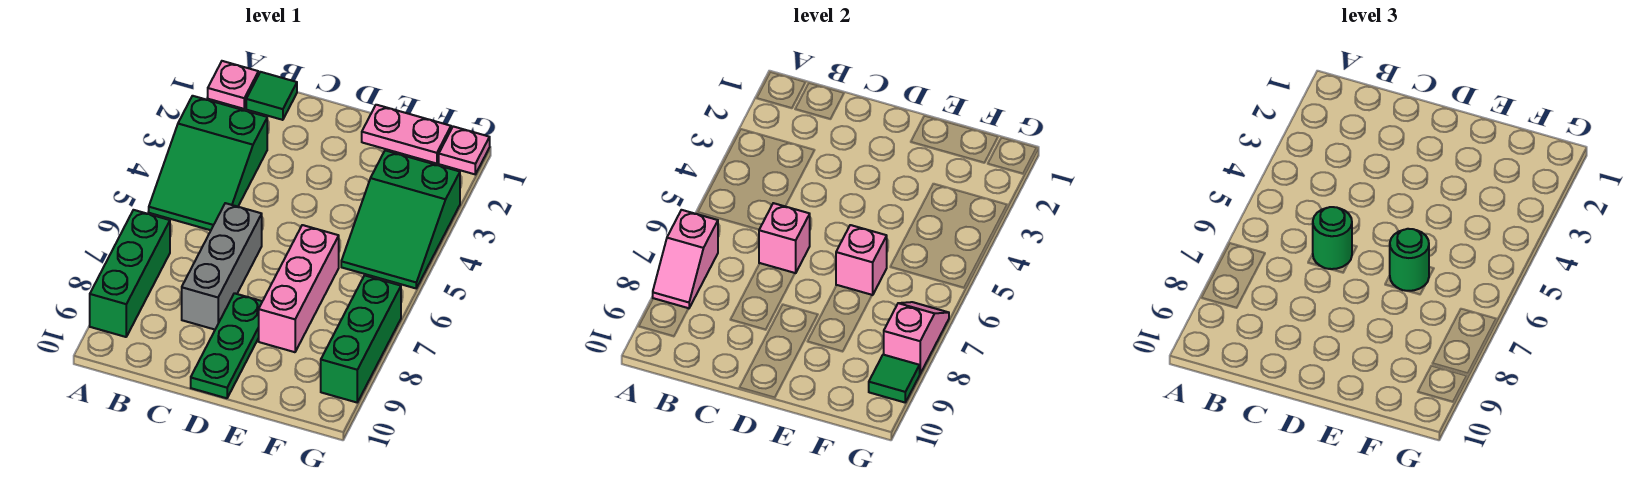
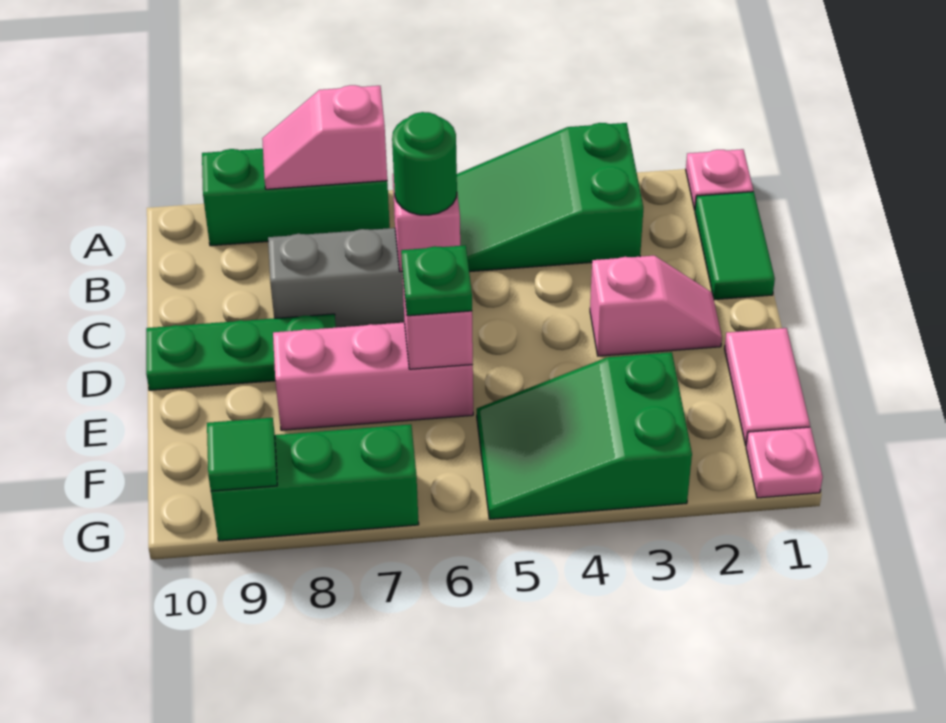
green 1x1 tile [246,72,297,120] -> green 1x2 tile [695,192,775,300]
pink 1x2 plate [362,105,451,164] -> pink 1x2 tile [725,328,810,445]
green 1x1 round brick [1390,229,1429,291] -> green 1x1 plate [401,245,472,316]
pink 1x2 slope [884,302,949,373] -> pink 1x2 slope moved to [590,256,722,356]

